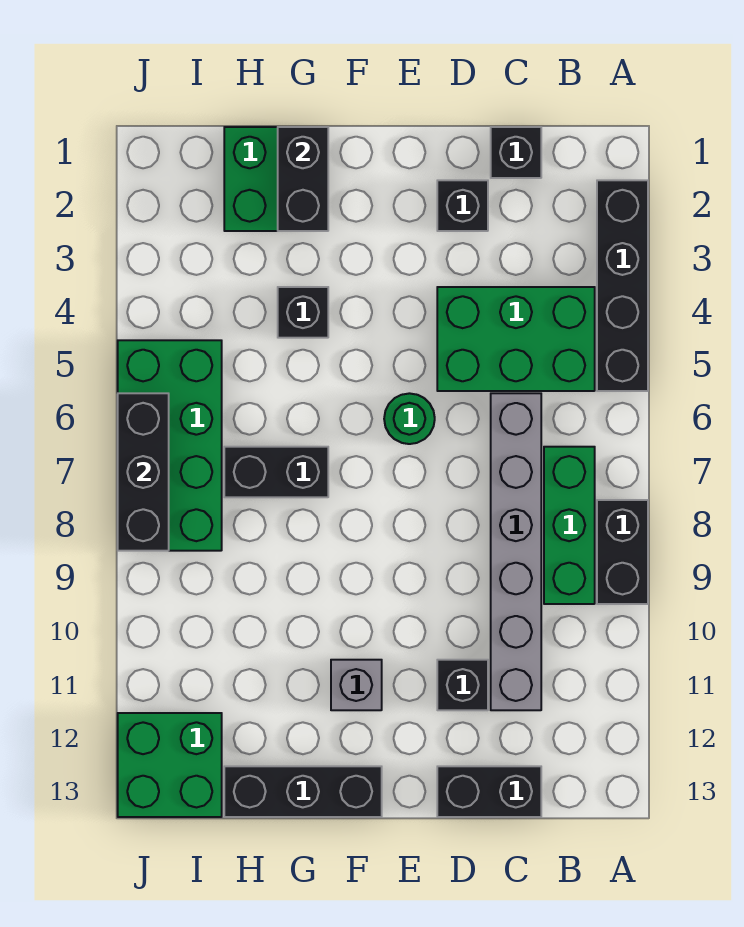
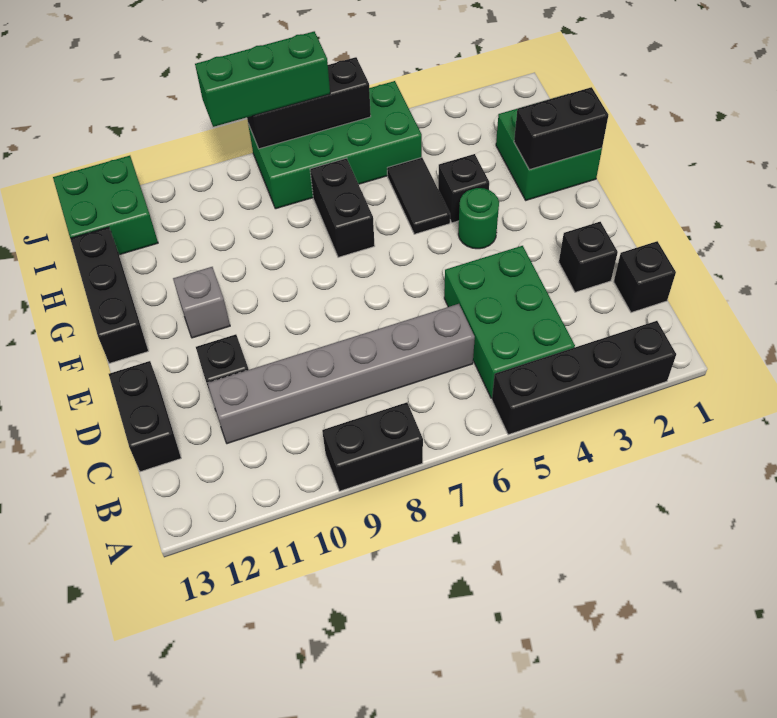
green 1x3 brick [544,447,595,604] -> green 1x3 brick moved to [195,31,330,127]
green 1x1 round brick [384,393,435,444] -> green 1x1 round brick moved to [458,188,499,249]
none -> black 1x2 tile [387,157,450,234]

